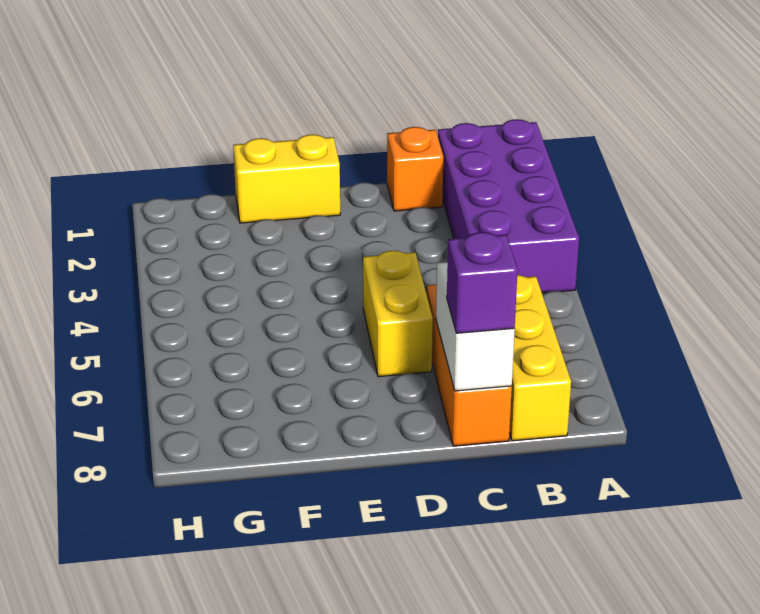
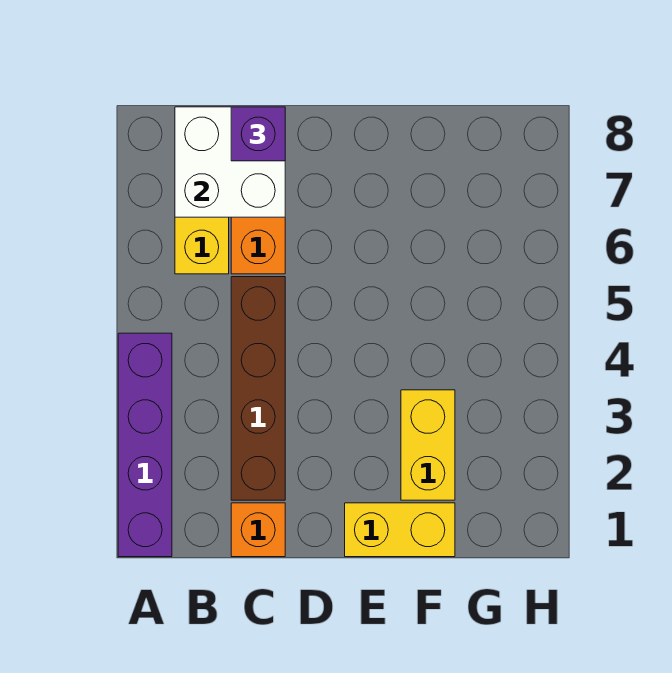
purple 2x4 brick [438,119,579,293] -> purple 1x4 brick [118,333,172,557]
none -> brown 1x4 brick [231,277,285,500]
white 1x2 brick [436,262,515,391] -> white 2x2 brick [175,107,285,217]
yellow 1x2 brick [363,251,433,377] -> yellow 1x2 brick moved to [401,390,455,500]

